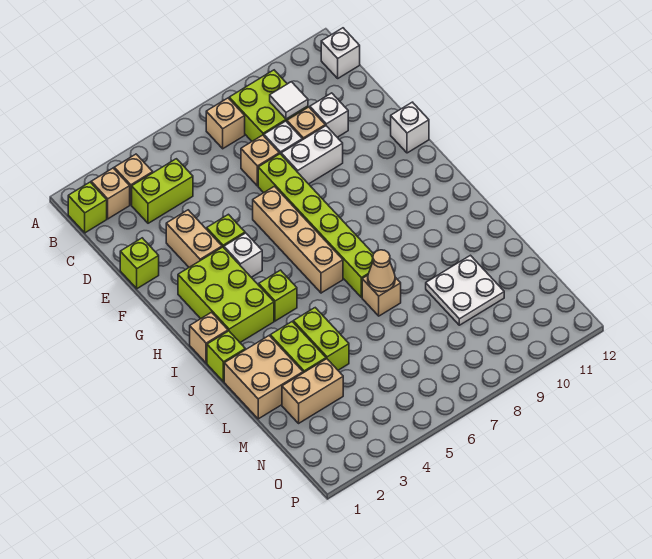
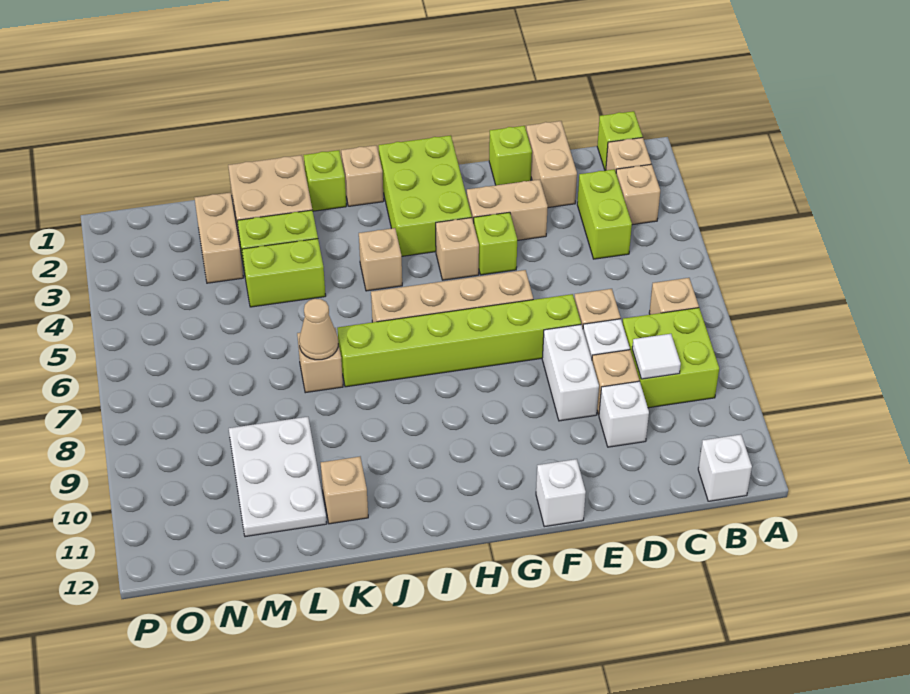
none -> tan 1x2 brick [526,121,577,208]
lime 2x3 brick [178,247,274,342] -> lime 2x3 brick turned to [379,135,472,256]
white 1x1 brick [224,233,262,277] -> tan 1x1 brick [436,218,479,280]
lime 1x1 brick [259,270,297,321] -> tan 1x1 brick [359,228,402,291]
none -> tan 1x1 brick [321,457,368,524]
white 2x2 plate [426,255,504,325] -> white 2x3 plate [229,417,327,537]

